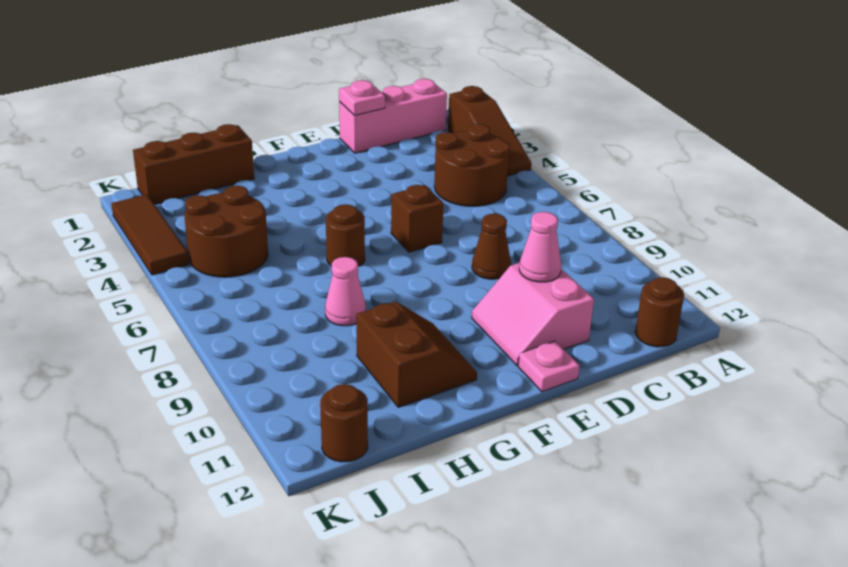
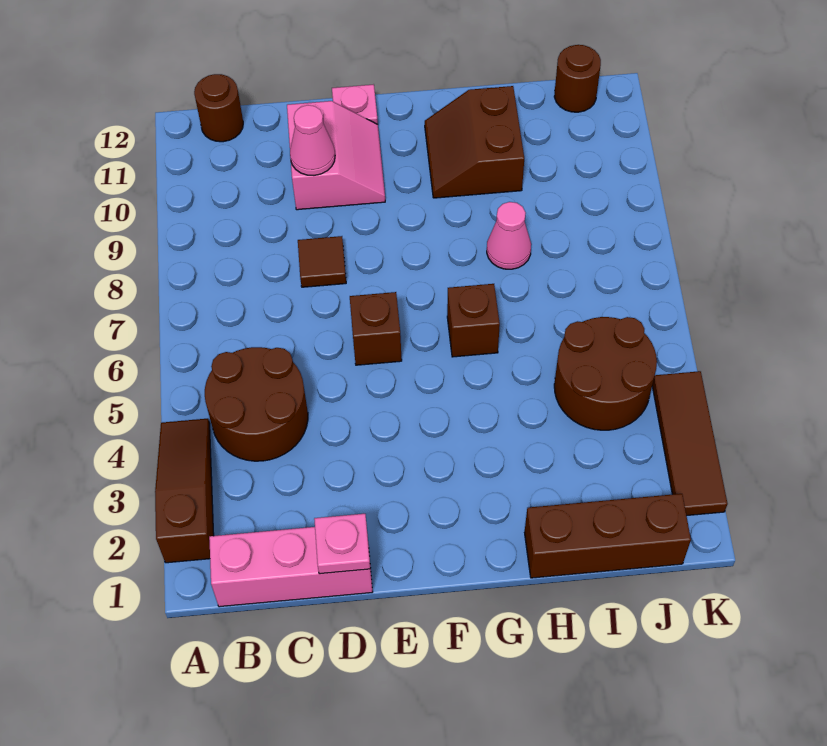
brown 1x1 cone [472,214,511,279] -> brown 1x1 tile [298,236,346,287]
brown 1x1 round brick [326,204,365,267] -> brown 1x1 brick [447,284,500,357]

